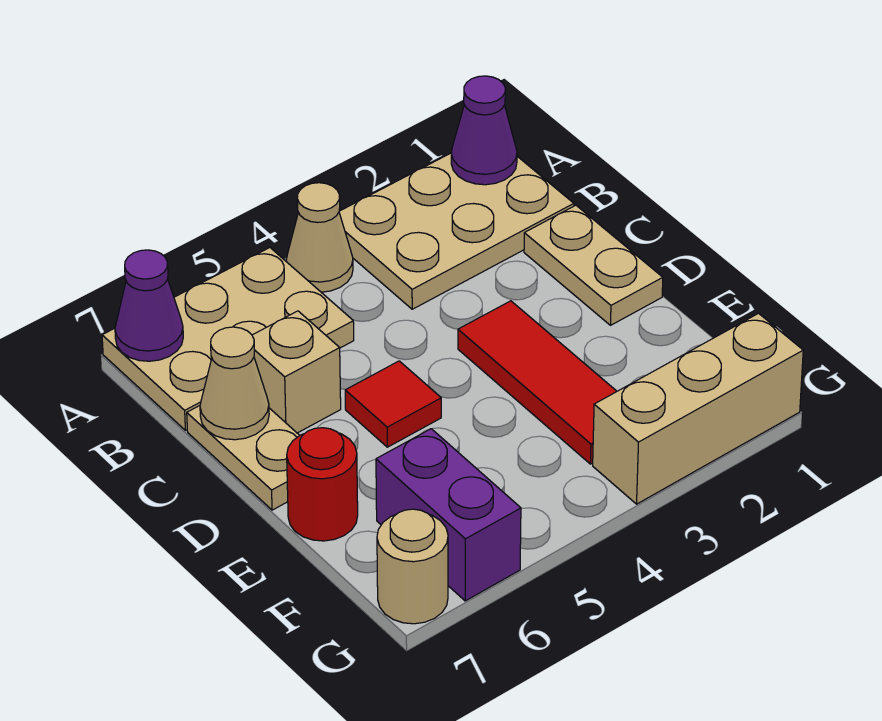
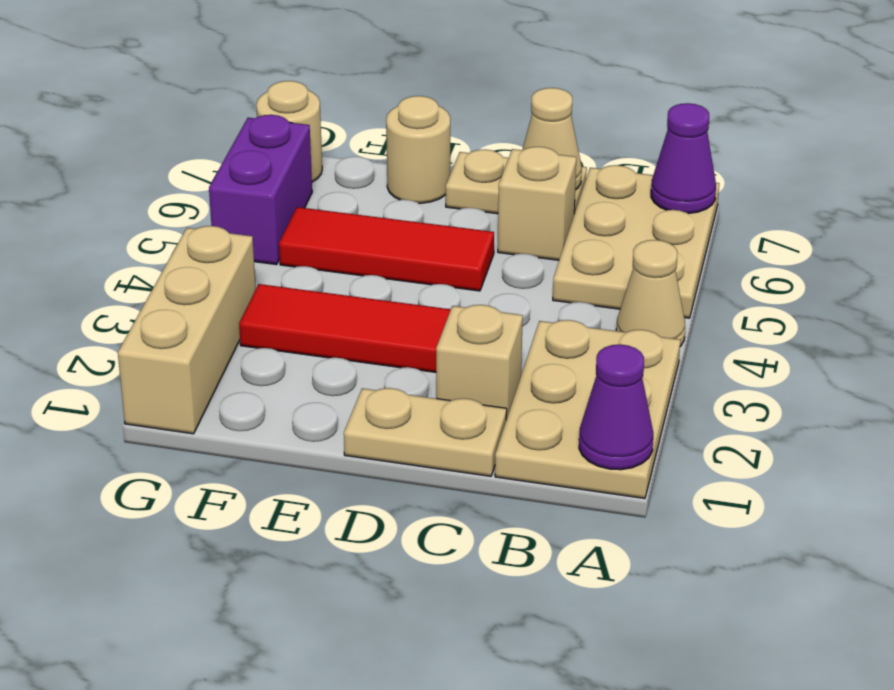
none -> tan 1x1 brick [436,305,523,420]
red 1x1 tile [345,361,441,447] -> red 1x3 tile [279,207,494,291]
red 1x1 round brick [287,428,358,541] -> tan 1x1 round brick [386,96,450,203]
purple 1x2 brick [376,429,521,601] -> purple 1x2 brick turned to [209,115,312,265]

